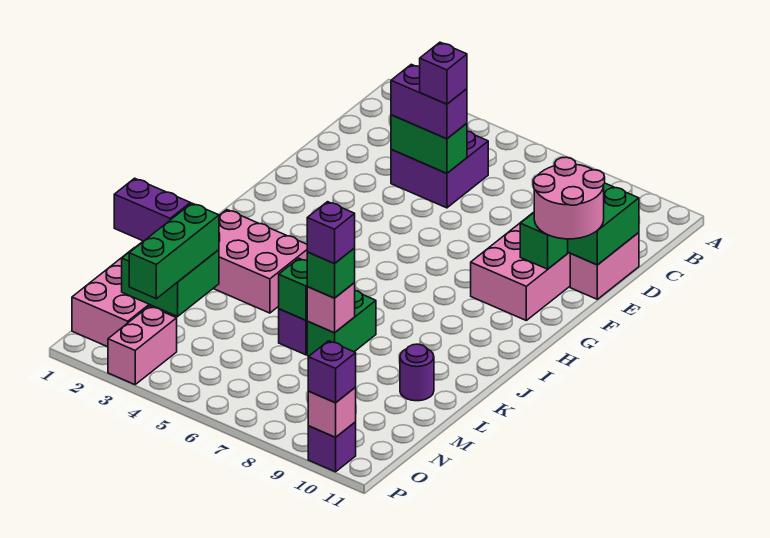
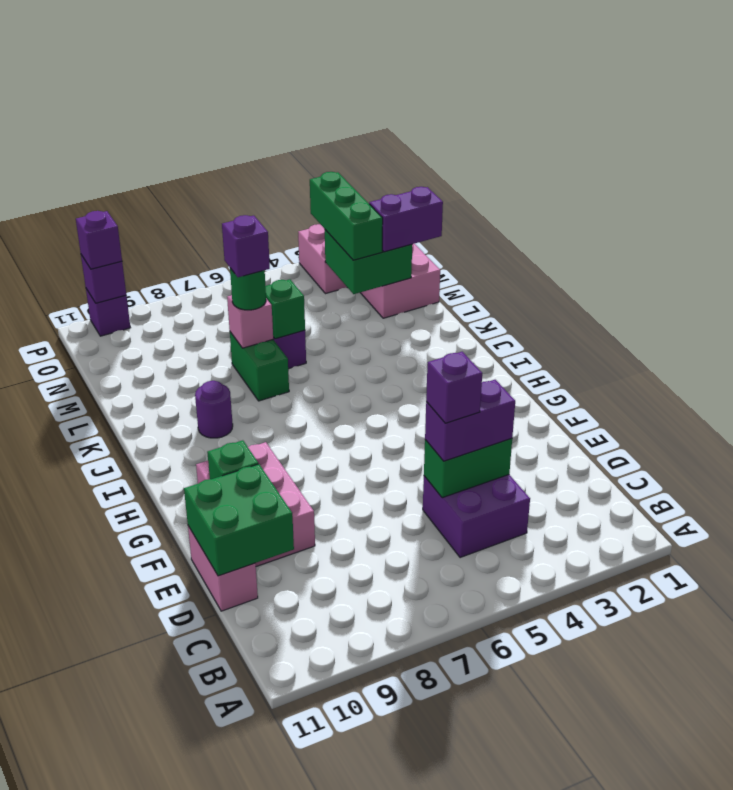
pink 2x2 round brick [533,157,605,239] -> none
pink 2x3 brick [213,210,307,313] -> none
green 1x1 brick [307,248,355,298] -> green 1x1 round brick [230,268,266,310]
purple 1x1 round brick [400,344,434,401] -> purple 1x1 round brick moved to [195,381,233,438]
pink 1x1 brick [308,387,356,437] -> purple 1x1 brick [81,255,126,303]

